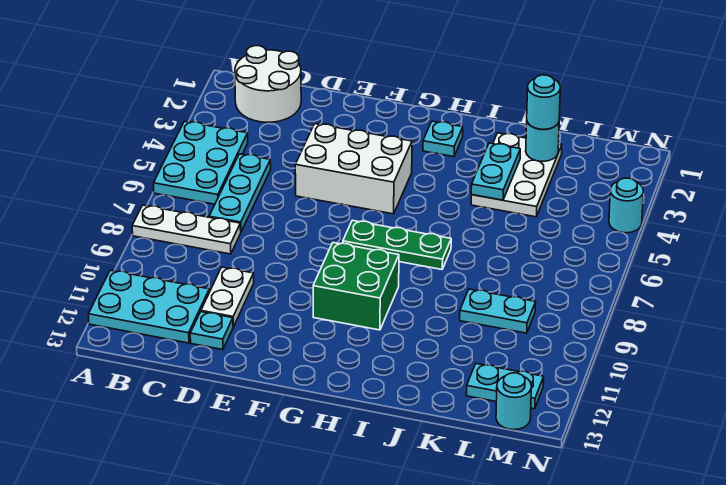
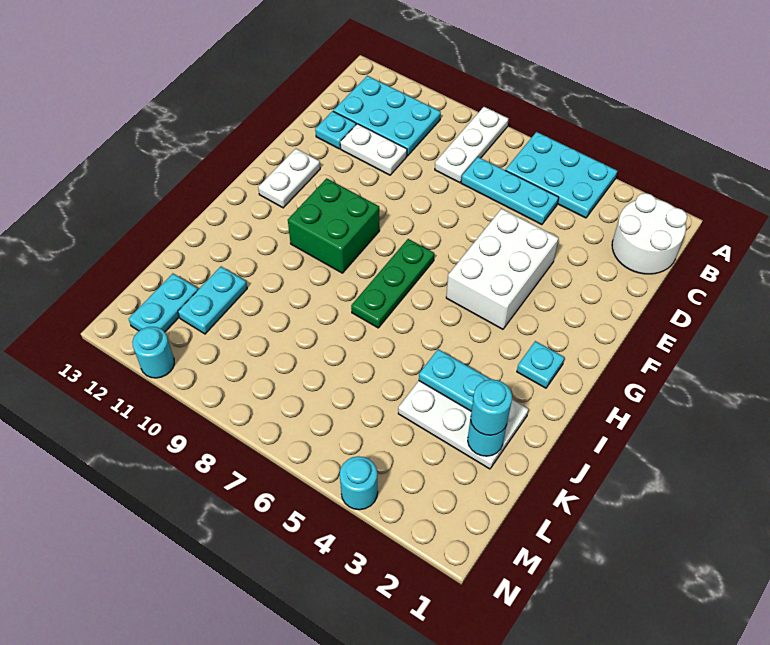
cyan 2x3 plate [88,270,209,343] -> cyan 2x3 plate turned to [333,76,441,156]
none -> white 1x2 plate [258,149,320,208]
cyan 1x2 plate [460,289,536,333] -> cyan 1x2 plate moved to [178,267,247,334]
cyan 1x1 round brick [496,373,532,430] -> cyan 1x1 round brick moved to [132,327,174,378]

